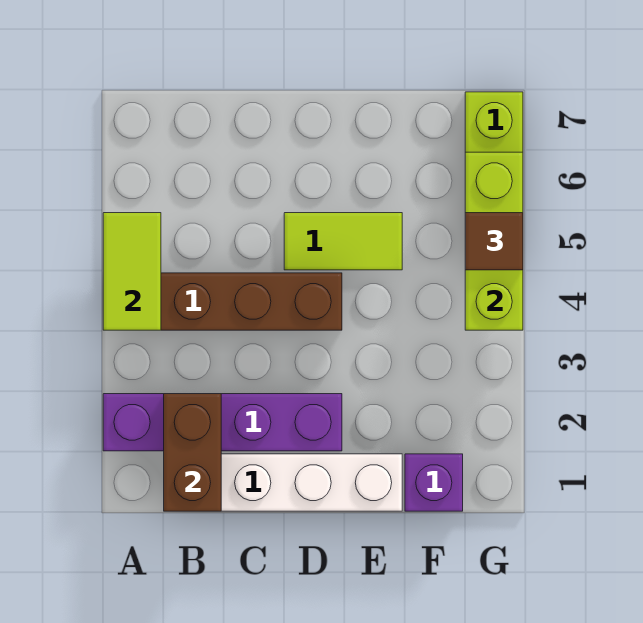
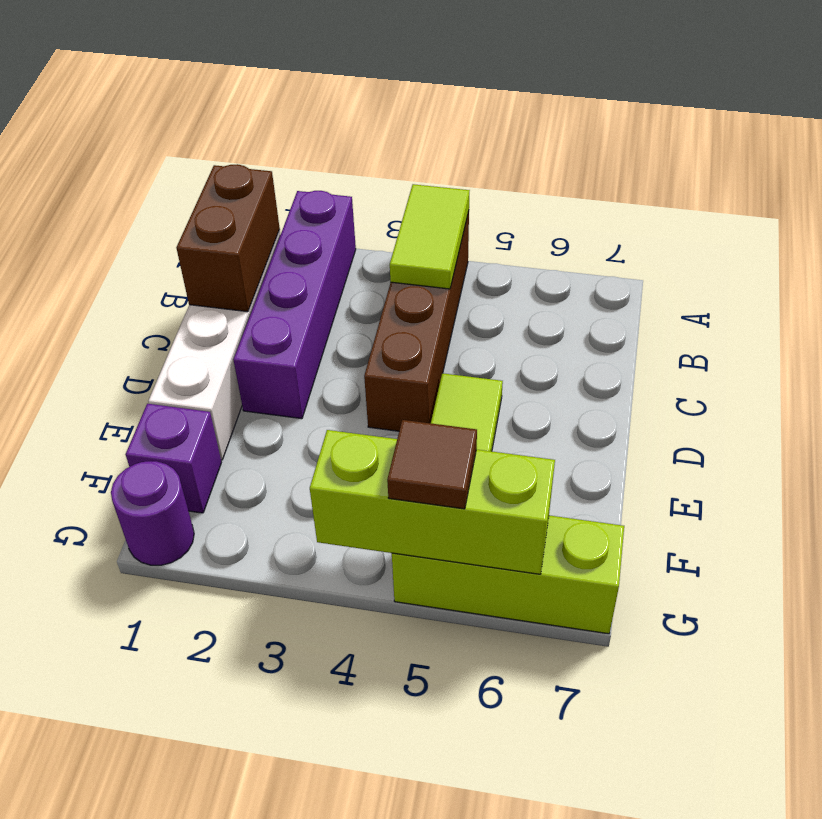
lime 1x2 tile [103,213,161,330] -> lime 1x2 tile turned to [390,184,470,289]
brown 1x2 brick [164,394,221,511] -> brown 1x2 brick turned to [176,164,280,312]
none -> purple 1x1 round brick [111,461,194,565]

